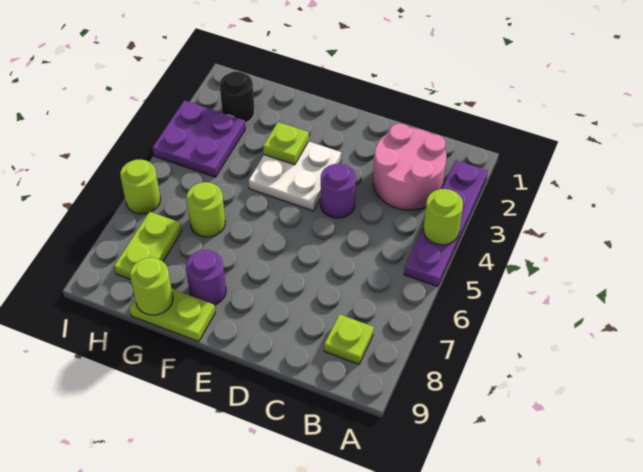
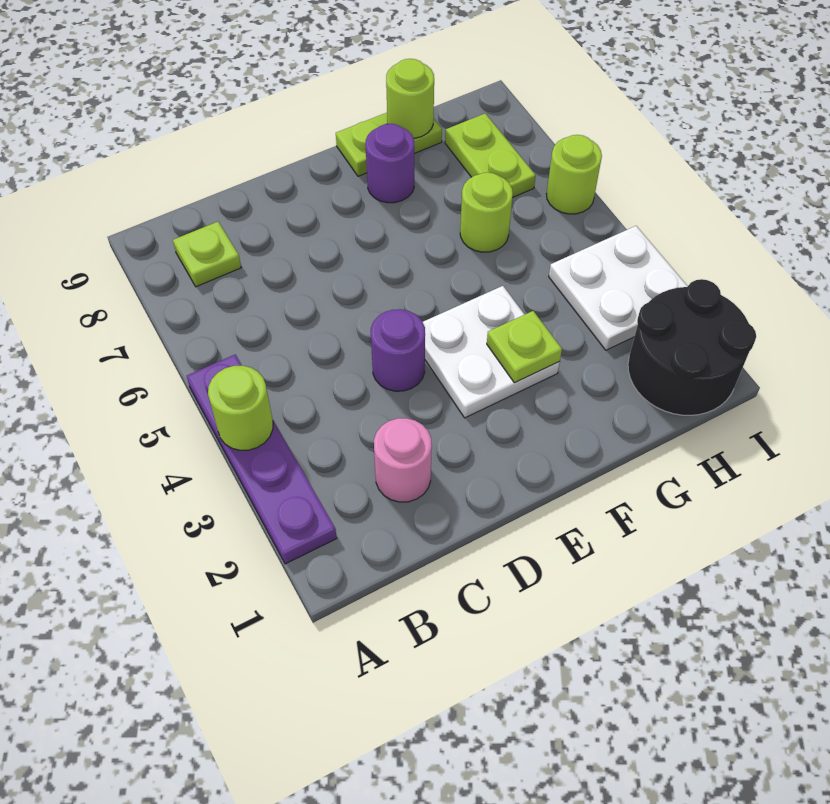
pink 2x2 round brick [373,123,446,210] -> pink 1x1 round brick [374,418,432,502]
black 1x1 round brick [220,71,255,123] -> black 2x2 round brick [628,279,756,415]
purple 2x2 plate [153,101,245,177] -> white 2x2 plate [549,226,688,350]

